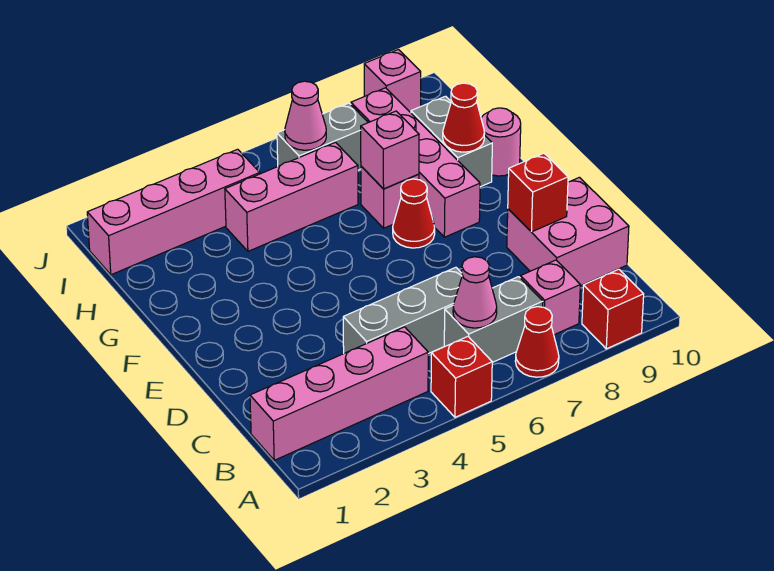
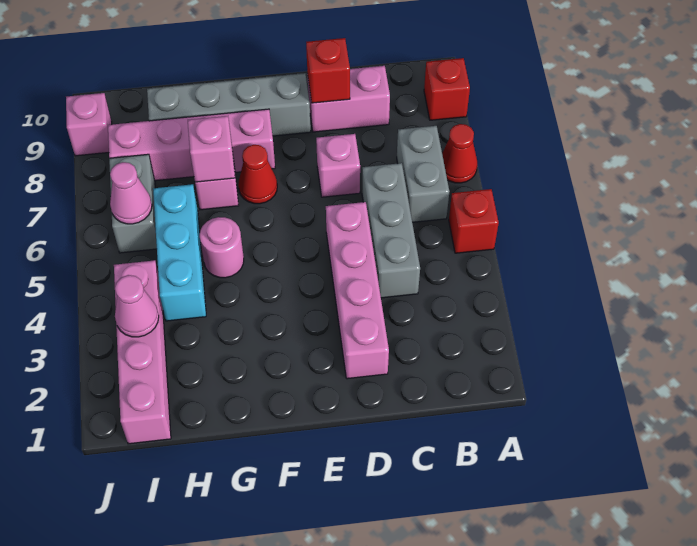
pink 1x4 brick [250,327,428,460] -> pink 1x4 brick moved to [326,202,389,379]
pink 1x1 cone [453,257,497,328] -> pink 1x1 cone moved to [115,275,159,337]
pink 1x1 brick [520,260,580,335] -> pink 1x1 brick moved to [316,134,360,197]
pink 2x2 brick [507,177,629,286] -> pink 1x2 brick [307,66,390,132]
grey 1x2 brick [411,96,492,187] -> grey 1x4 brick [147,73,311,136]
red 1x1 cone [443,83,485,152] -> none
pink 1x1 round brick [481,108,521,176] -> pink 1x1 round brick moved to [200,217,244,278]
pink 1x3 brick [225,142,358,251] -> cyan 1x3 brick [153,184,206,321]

